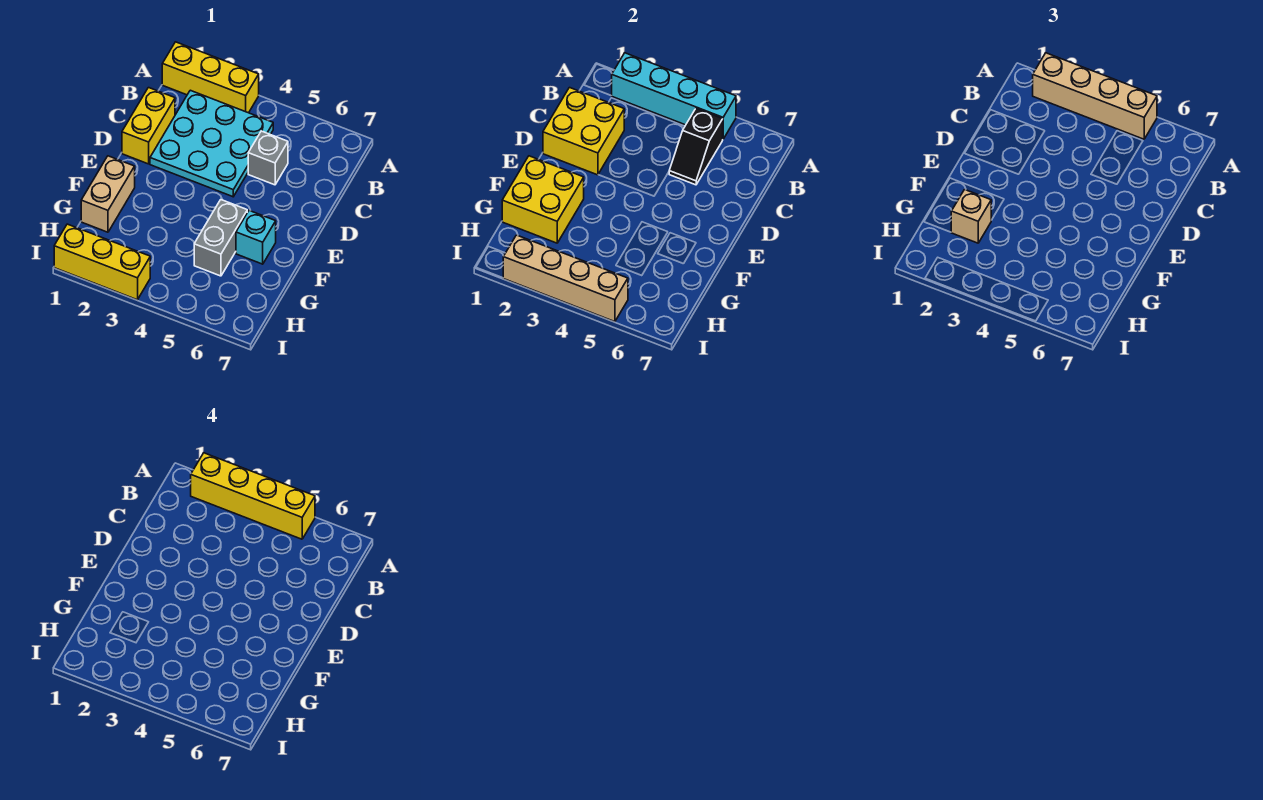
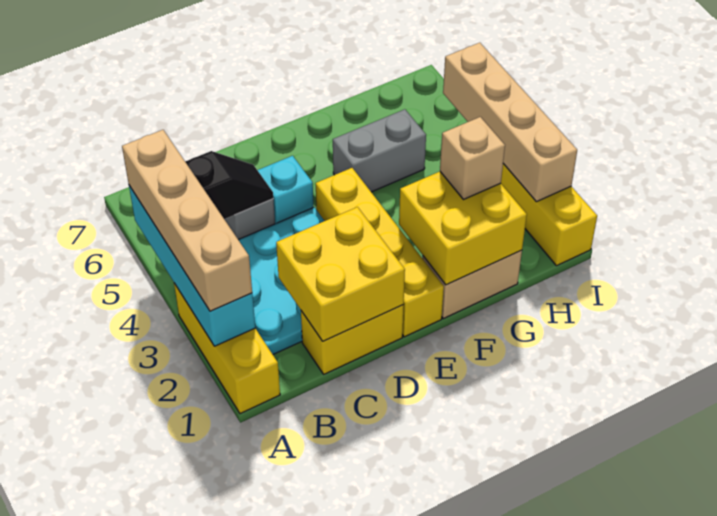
yellow 1x4 brick [191,453,315,539] -> yellow 1x4 brick moved to [316,168,444,337]
cyan 1x1 brick [236,211,276,264] -> cyan 1x1 brick moved to [258,156,314,224]

